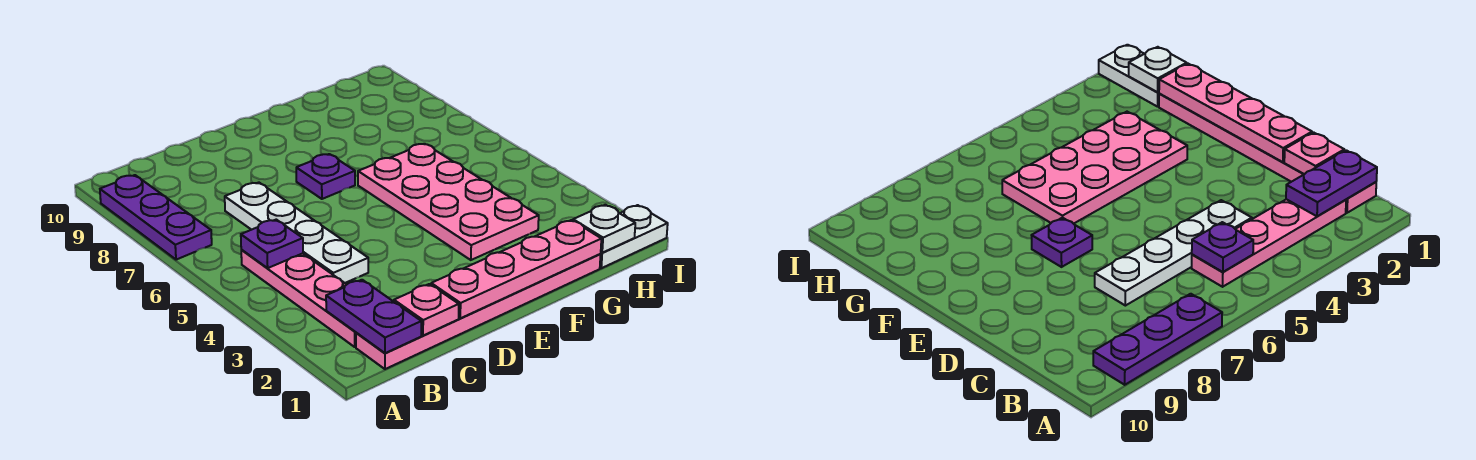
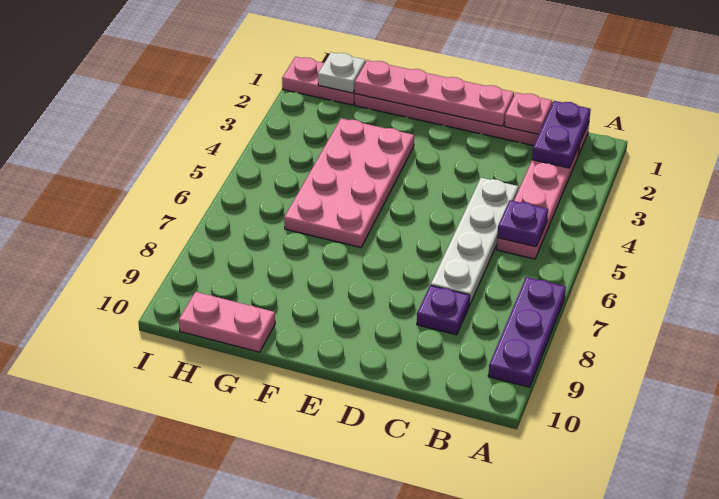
purple 1x1 plate [296,154,355,199] -> purple 1x1 plate moved to [417,285,470,335]
none -> pink 1x2 plate [179,292,275,352]
white 1x2 plate [600,205,668,268] -> pink 1x2 plate [282,57,355,105]

